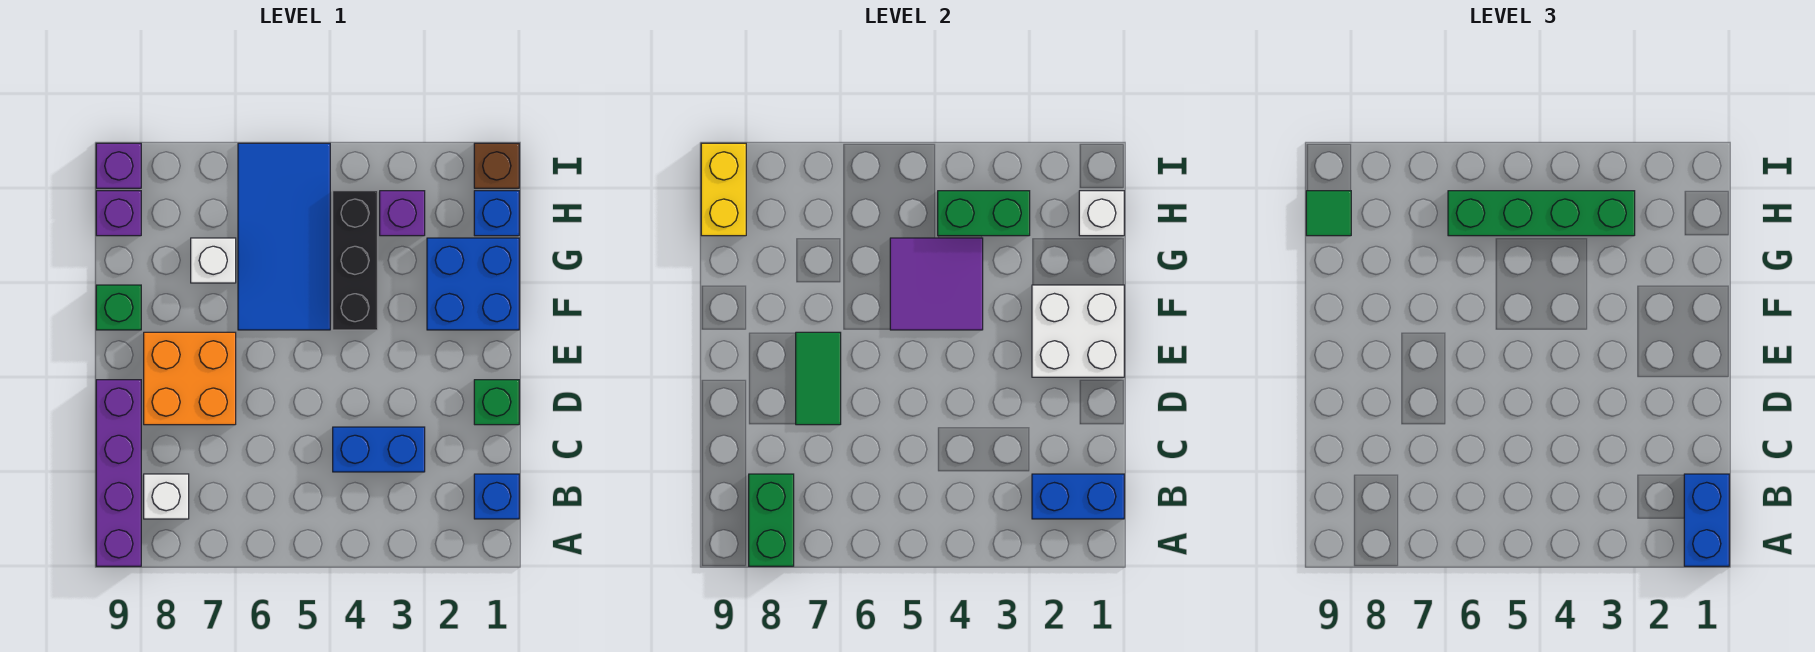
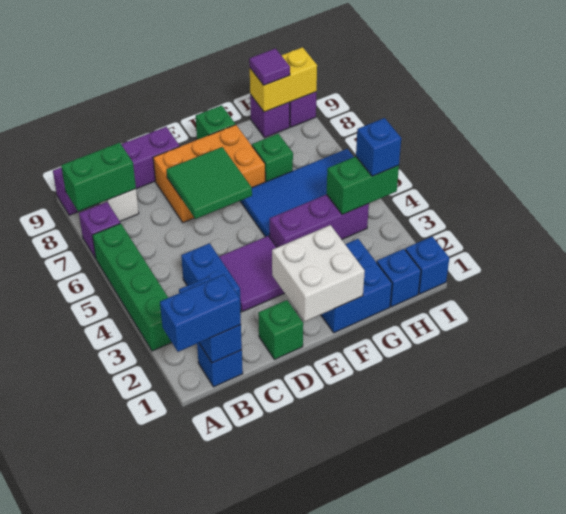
orange 2x2 brick [144,332,236,425] -> orange 2x3 brick [153,125,265,223]
green 1x2 tile [796,332,841,425] -> green 2x2 tile [166,147,252,219]
black 1x3 brick [333,191,378,330] -> purple 1x3 brick [270,194,369,247]
purple 2x2 tile [890,238,983,330] -> purple 2x2 tile moved to [219,236,284,312]
white 1x1 brick [191,238,236,283] -> green 1x1 brick [252,134,293,182]
white 1x1 brick [1079,191,1124,236] -> none
purple 1x1 brick [380,191,425,236] -> purple 1x1 brick moved to [79,202,120,258]
green 1x2 brick [938,191,1030,236] -> green 1x2 brick turned to [327,157,399,215]
green 1x4 brick [1448,191,1635,236] -> green 1x4 brick moved to [92,223,172,351]
green 1x1 tile [1306,191,1351,236] -> purple 1x1 tile [249,48,290,85]
brown 1x1 brick [474,143,519,188] -> blue 1x1 brick [405,237,449,294]
none -> blue 1x1 brick [356,118,401,176]

